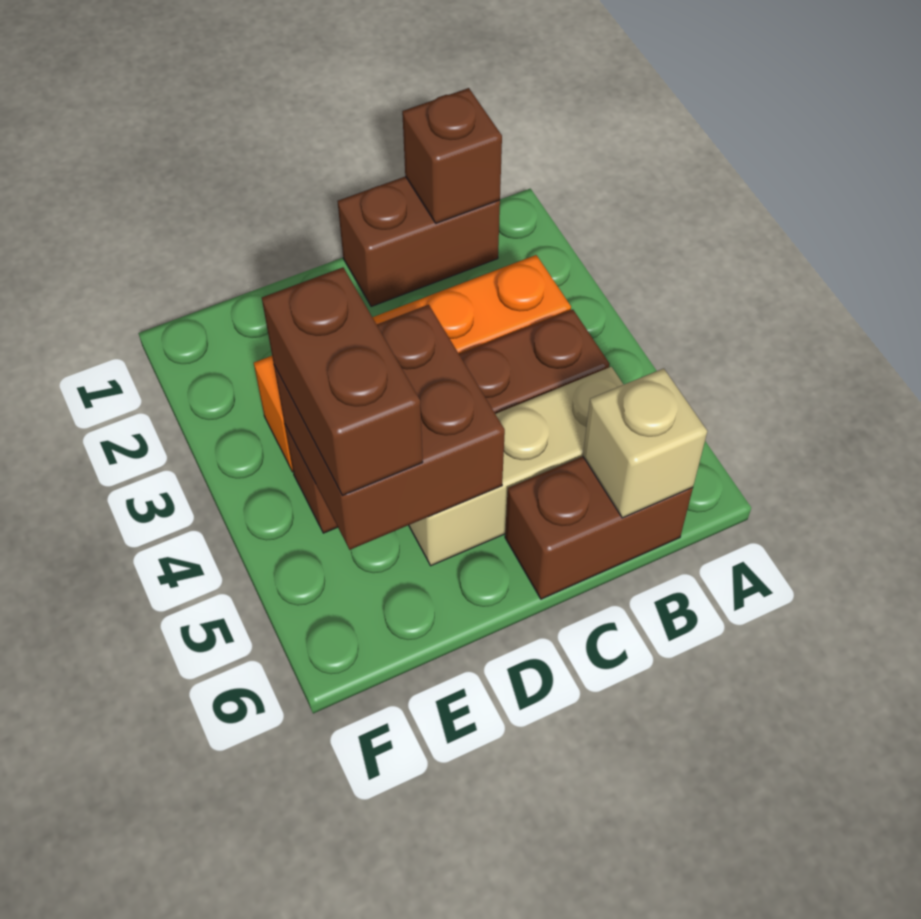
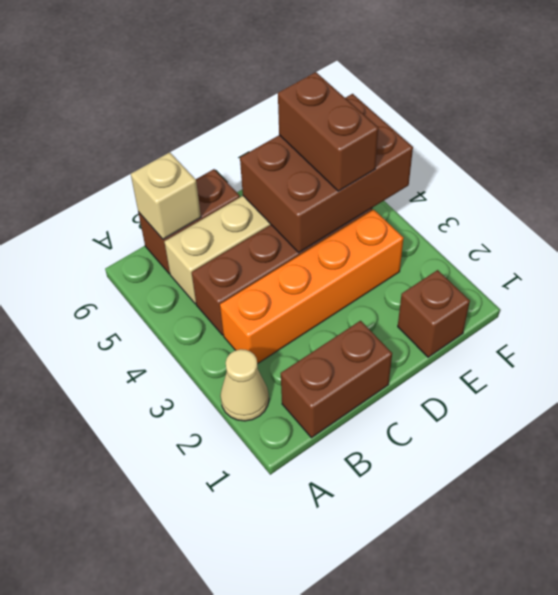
none -> tan 1x1 cone [220,349,269,421]
brown 1x1 brick [402,88,502,223] -> brown 1x1 brick moved to [398,270,470,357]
brown 2x2 brick [274,305,505,550] -> brown 2x3 brick [240,94,413,253]

